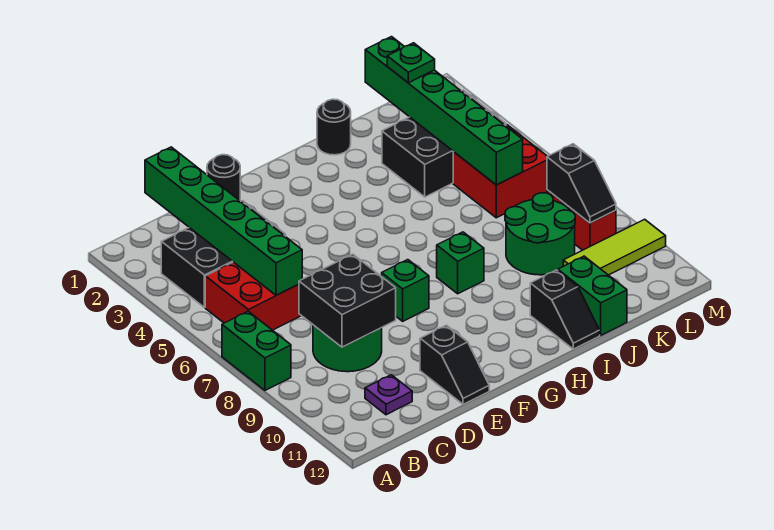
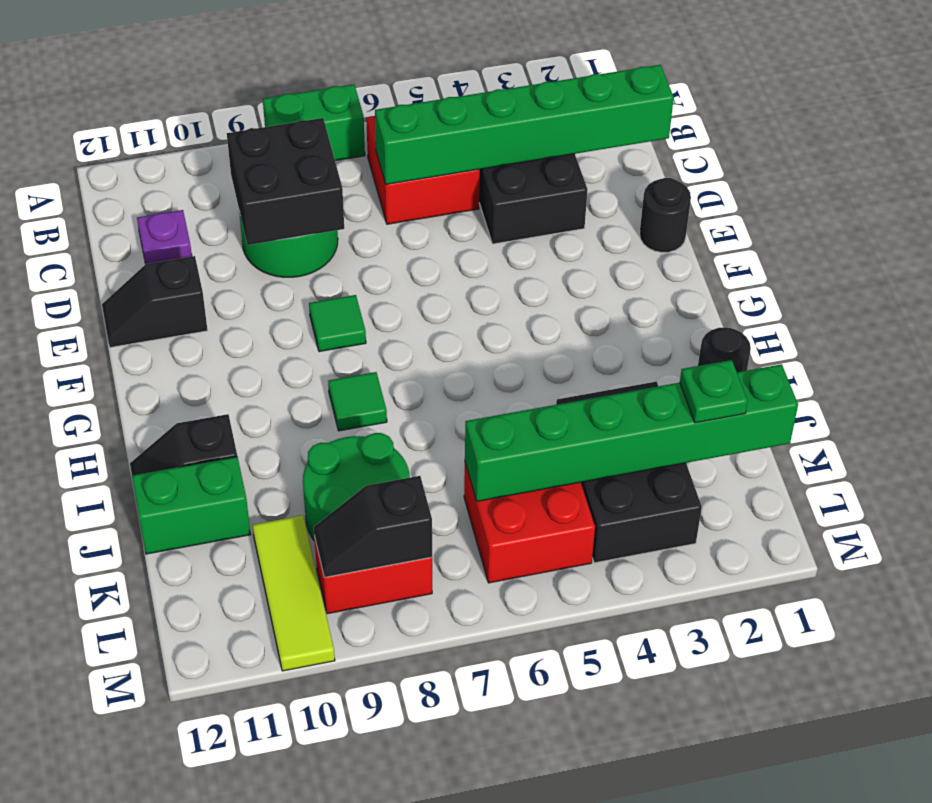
green 1x1 brick [382,260,429,321] -> green 1x1 tile [309,295,366,352]
green 1x1 brick [437,232,484,294] -> green 1x1 tile [328,372,387,431]

